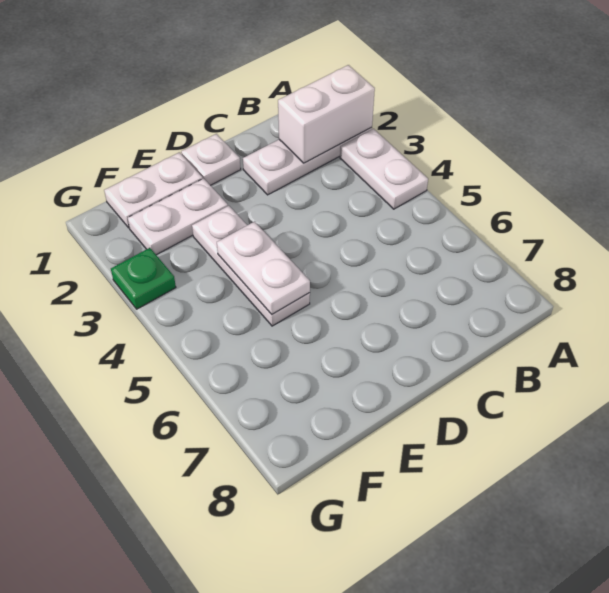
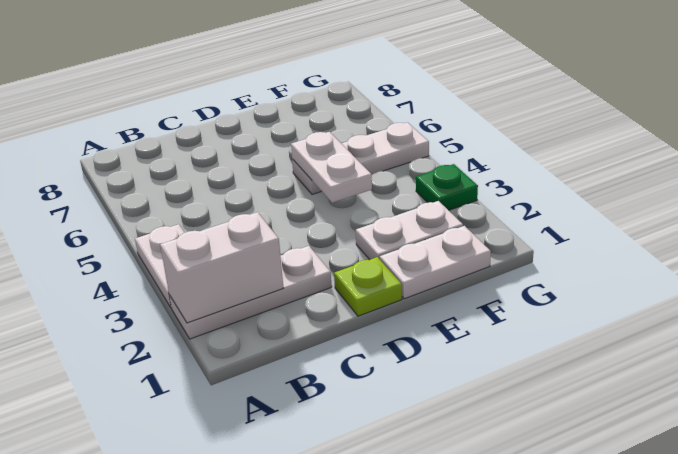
white 1x1 plate [181,134,241,185] -> lime 1x1 plate [334,257,402,316]
white 1x3 plate [192,206,310,326] -> white 1x3 plate turned to [292,123,429,194]

